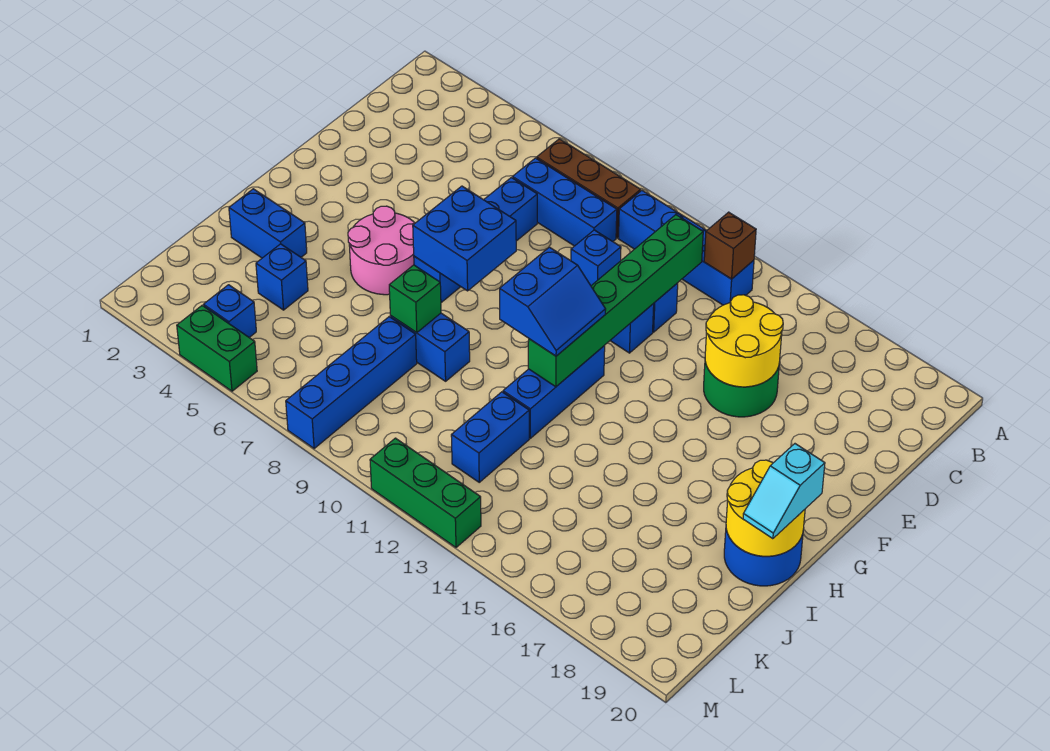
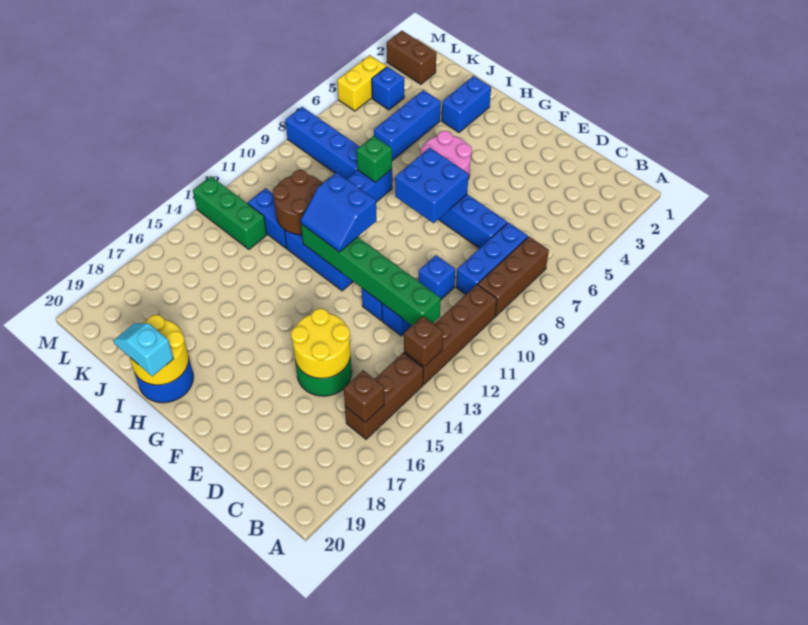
blue 1x4 brick [619,191,754,305] -> brown 1x4 brick [404,285,497,385]
none -> brown 1x3 brick [345,353,423,439]
none -> brown 1x1 brick [344,370,384,422]
none -> brown 2x2 round brick [273,170,323,235]
blue 1x1 brick [256,244,308,310] -> blue 1x3 brick [374,90,441,161]
none -> brown 1x2 brick [387,31,436,84]
green 1x2 brick [177,306,257,391] -> yellow 1x2 brick [337,55,386,111]
green 1x3 brick [370,438,481,547] -> green 1x3 brick turned to [193,176,267,249]

